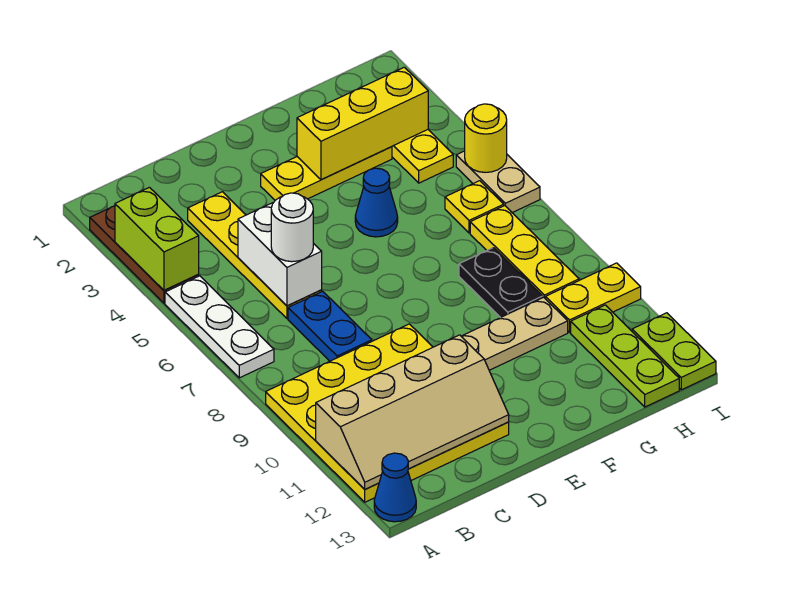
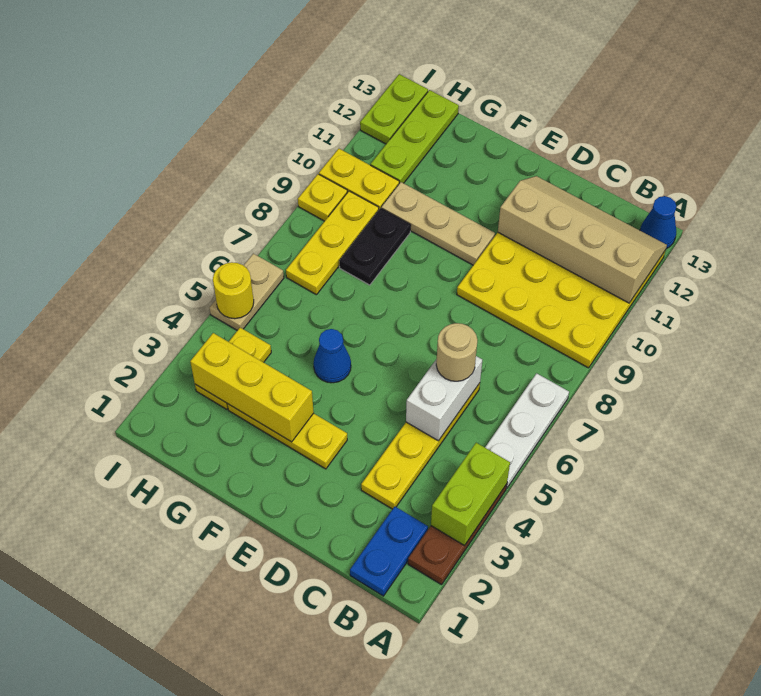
white 1x1 round brick [271,193,313,262] -> tan 1x1 round brick [436,323,477,381]
blue 1x2 plate [288,291,372,361] -> blue 1x2 plate moved to [350,507,428,596]
yellow 1x1 plate [445,181,504,233] -> yellow 1x1 plate moved to [298,174,348,221]

